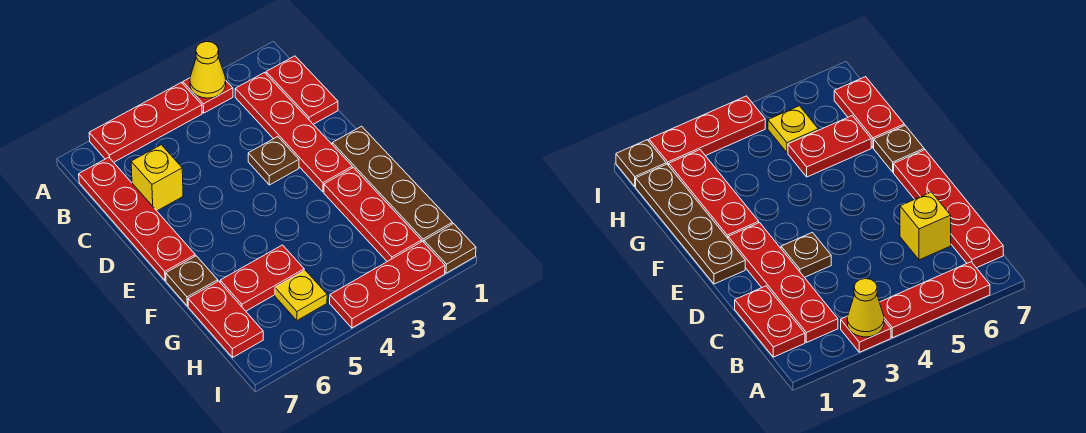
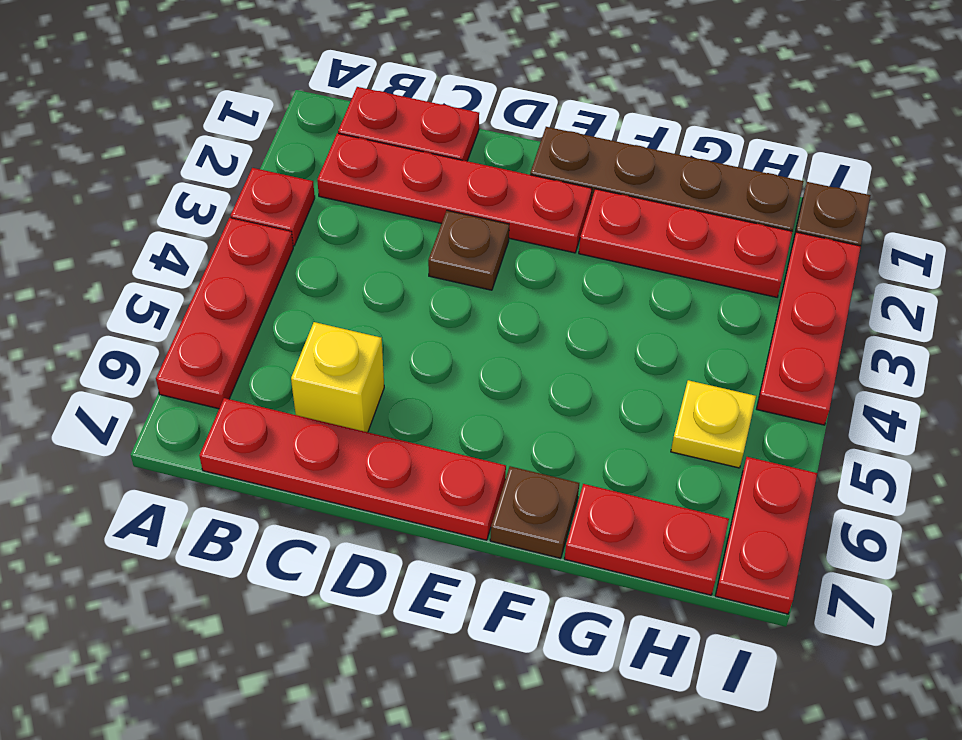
yellow 1x1 cone [190,42,226,98] -> none
red 1x2 plate [220,245,304,311] -> red 1x2 plate moved to [715,457,817,614]

